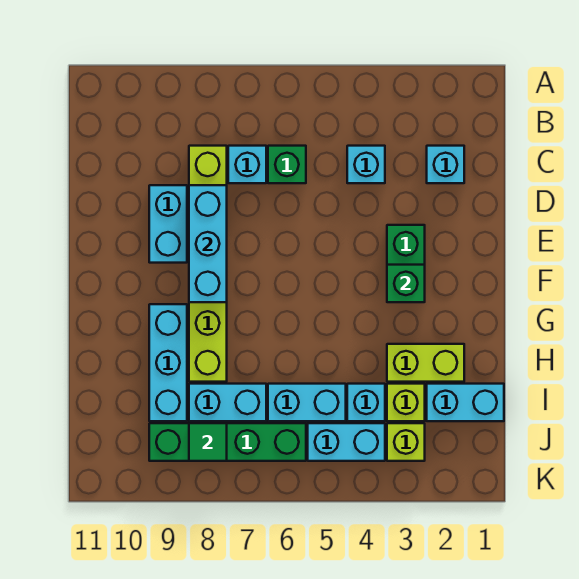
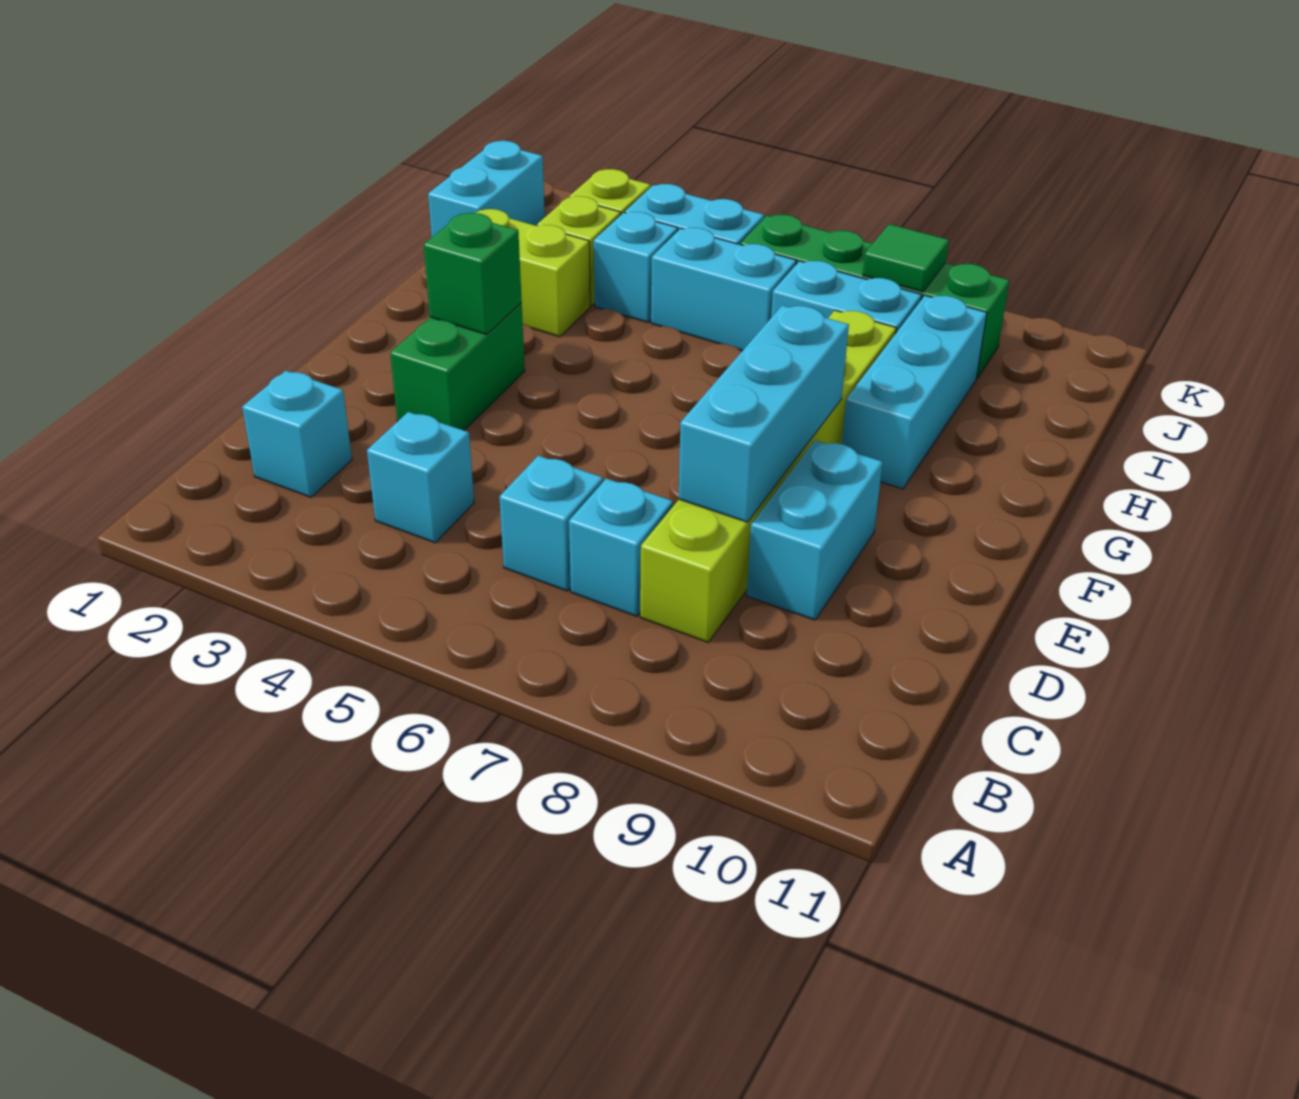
green 1x1 brick [268,146,306,183] -> cyan 1x1 brick [499,456,603,591]
cyan 1x2 brick [427,384,504,421] -> cyan 1x2 brick turned to [428,141,545,237]

